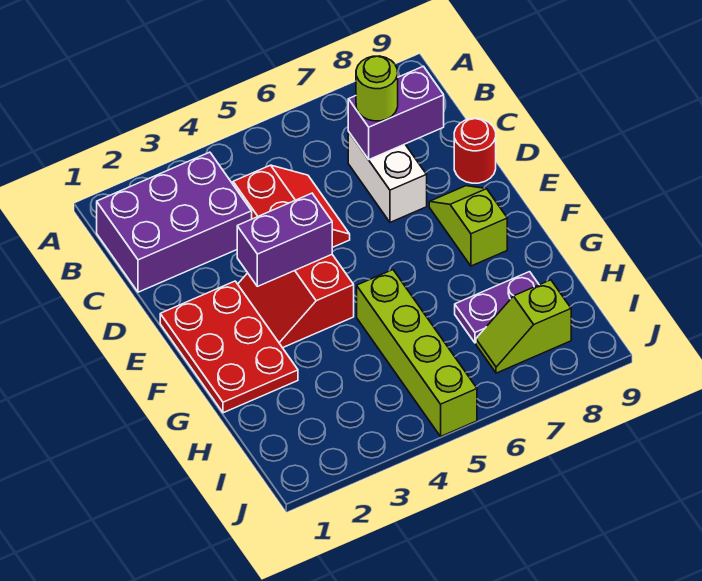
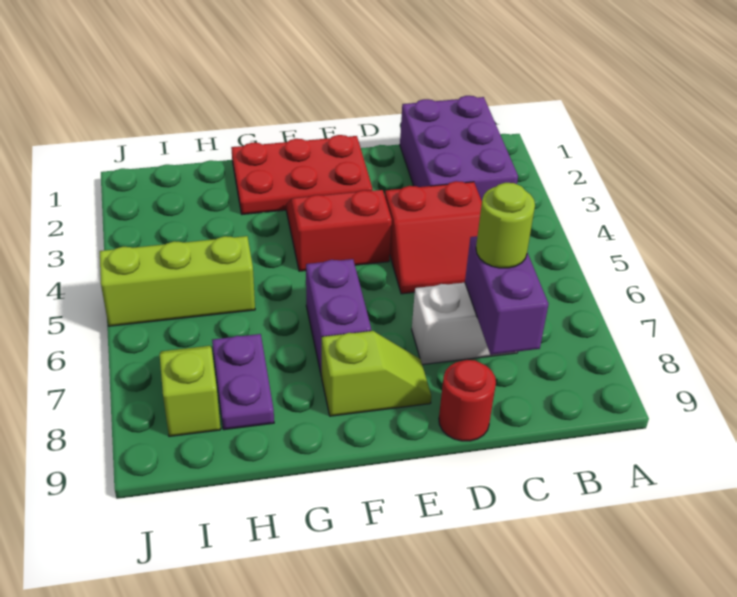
purple 1x2 brick [237,193,332,286] -> purple 1x2 brick moved to [306,259,371,376]
lime 1x4 brick [357,270,477,436] -> lime 1x3 brick [100,236,255,326]

